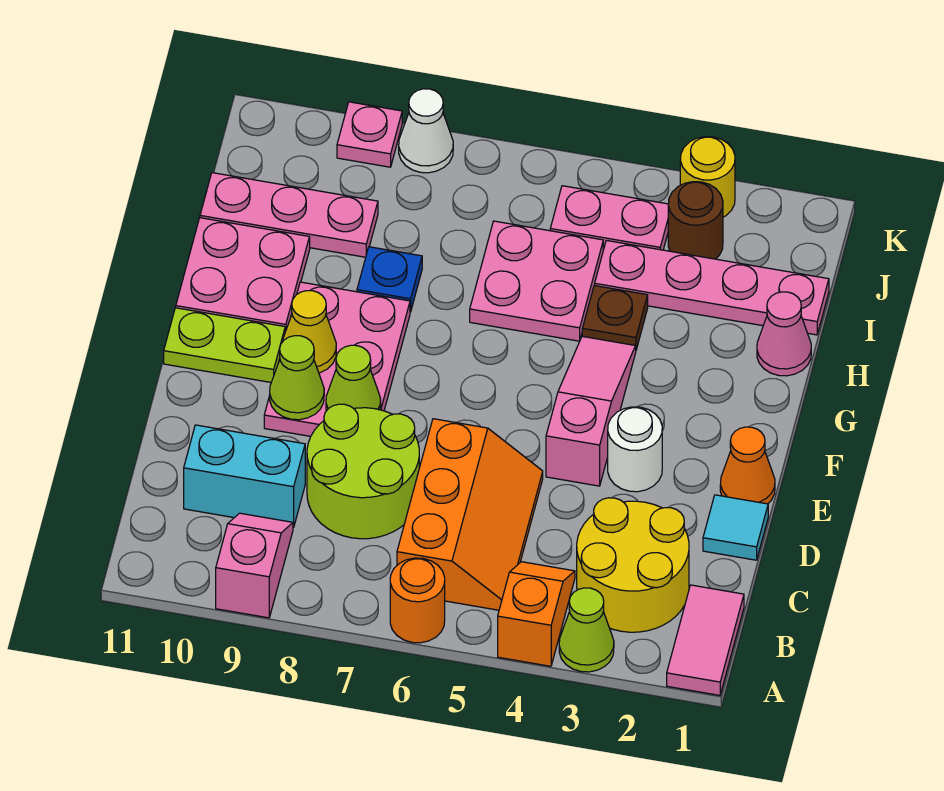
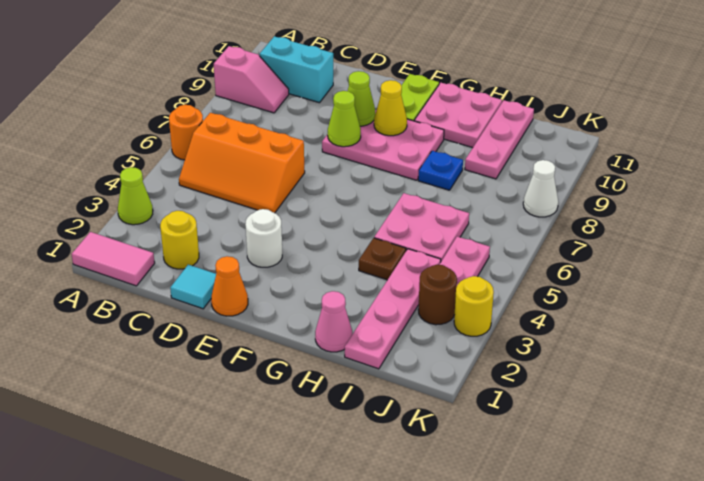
orange 1x2 slope [498,562,575,666] -> none
yellow 2x2 round brick [577,498,689,632] -> yellow 1x1 round brick [160,211,199,269]
lime 2x2 round brick [307,404,419,539] -> none
cyan 1x2 brick [184,425,305,528] -> cyan 1x2 brick turned to [260,36,333,103]
pink 1x3 slope [546,336,636,486] -> none
pink 1x1 plate [337,102,402,167] -> none

